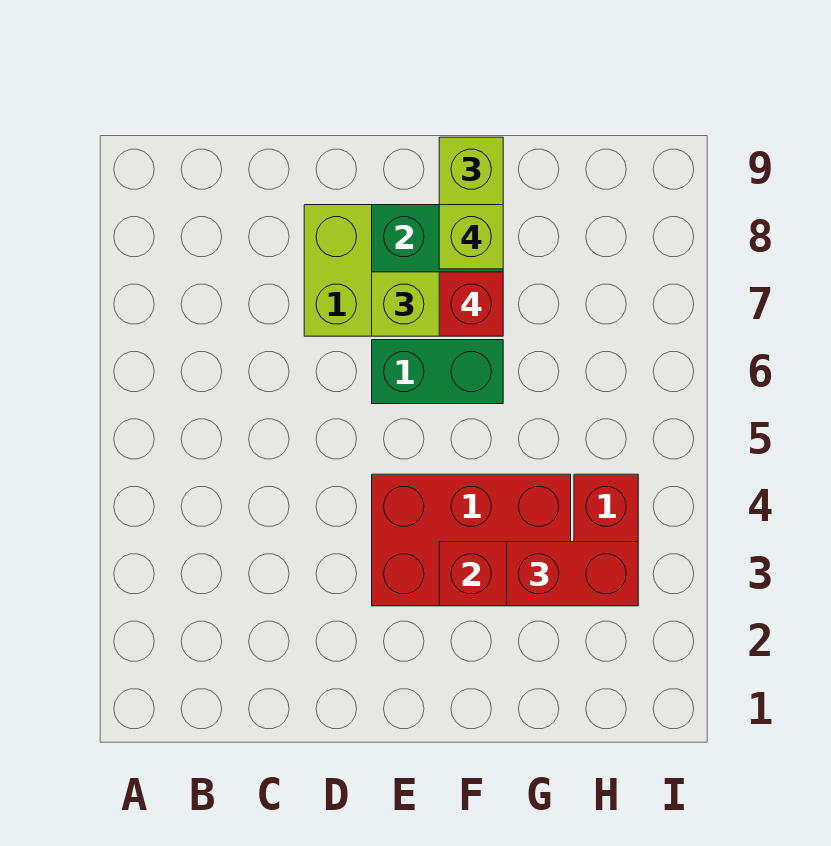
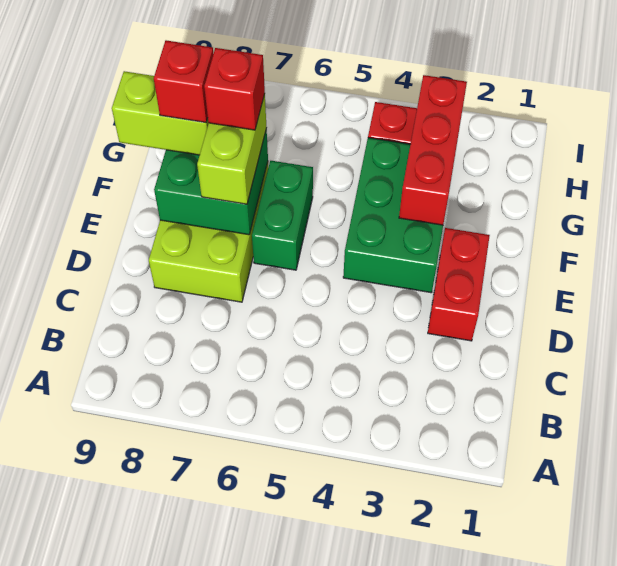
red 2x3 brick [372,474,571,606] -> green 2x3 brick [343,138,443,293]
lime 1x1 brick [439,205,503,269] -> red 1x1 brick [154,40,213,122]
red 1x2 brick [507,542,638,606] -> red 1x2 brick moved to [428,228,490,341]

